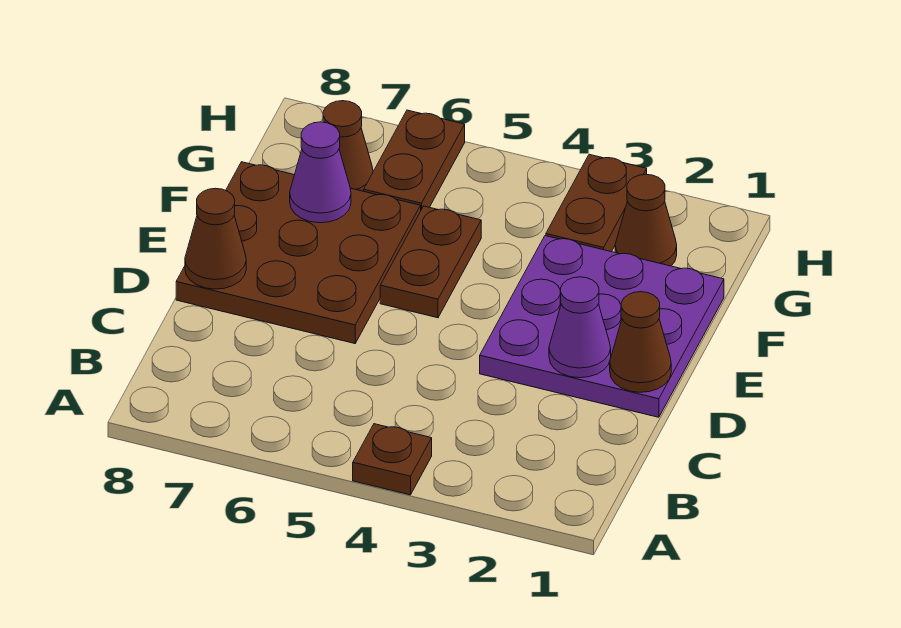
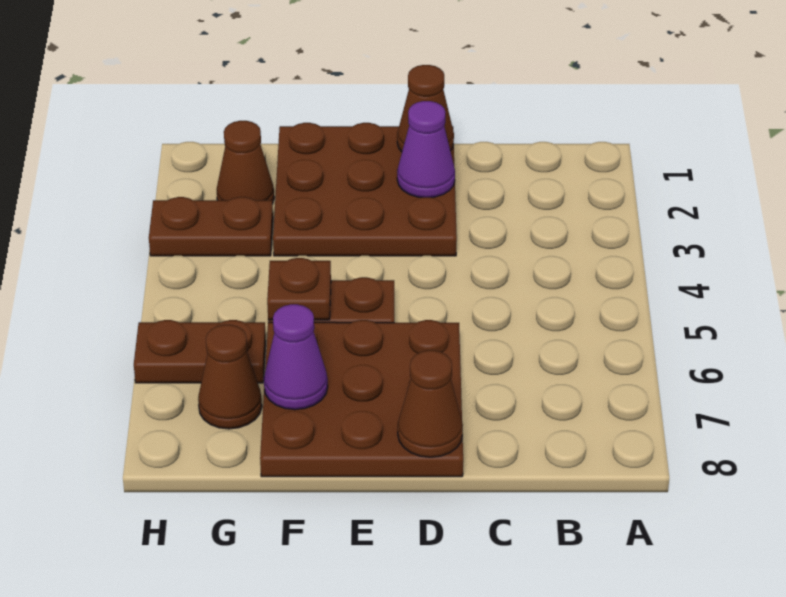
brown 1x1 plate [353,424,432,495] -> brown 1x1 plate moved to [267,258,331,320]
purple 3x3 plate [480,236,724,417] -> brown 3x3 plate [273,123,457,256]

